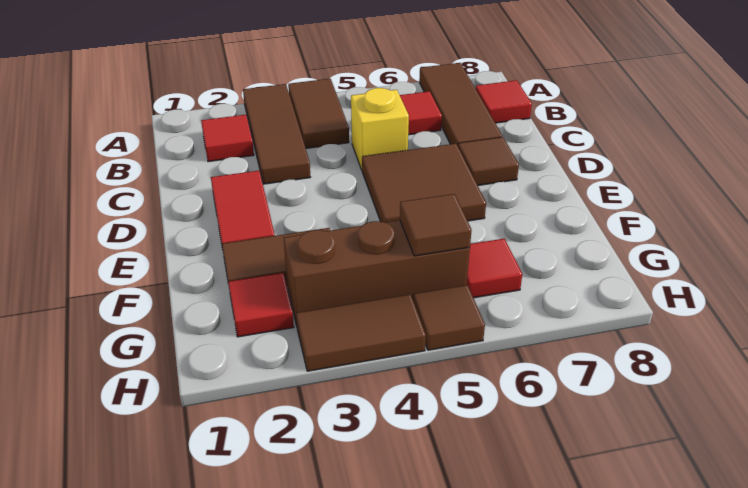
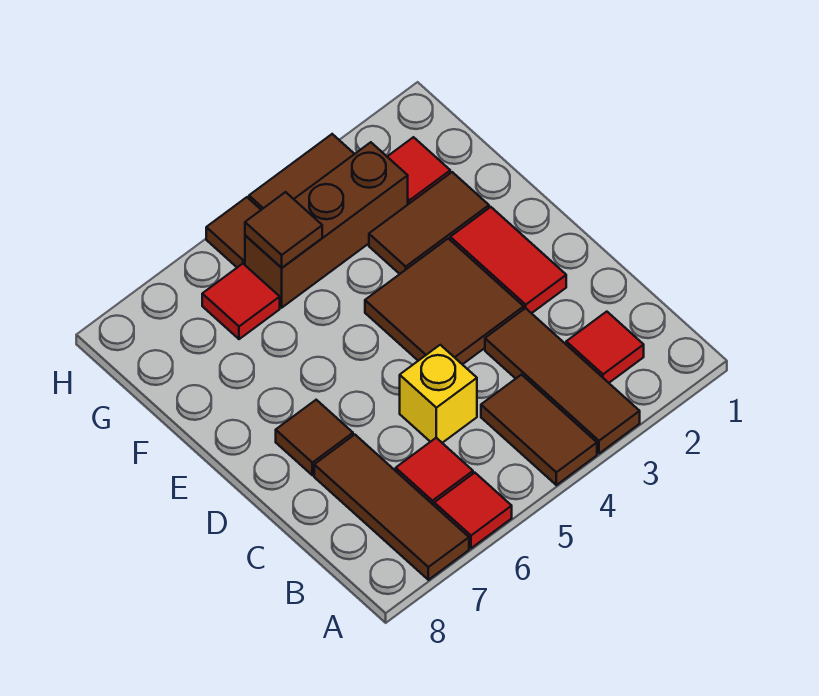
red 1x1 tile [476,80,532,123] -> red 1x1 tile moved to [434,473,512,548]
brown 2x2 tile [362,144,486,222] -> brown 2x2 tile moved to [365,239,524,365]

